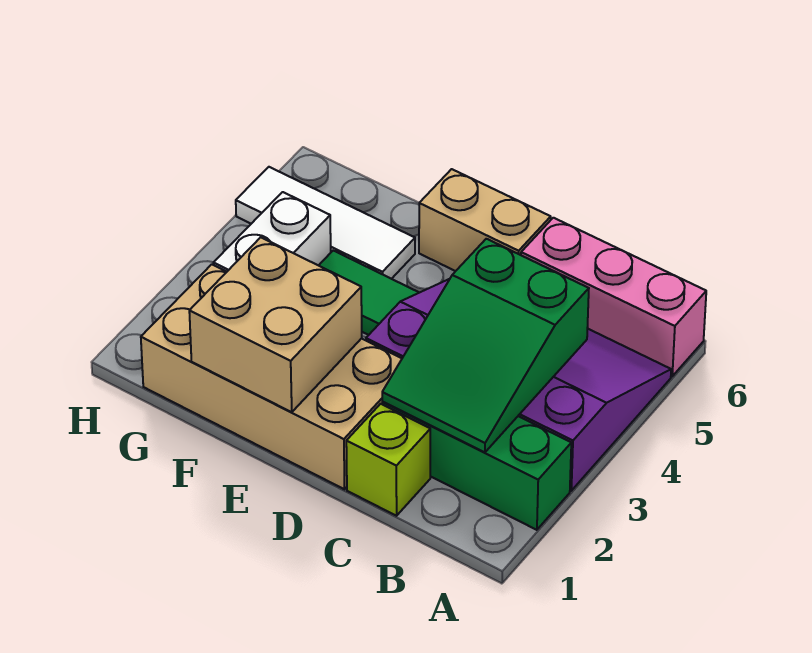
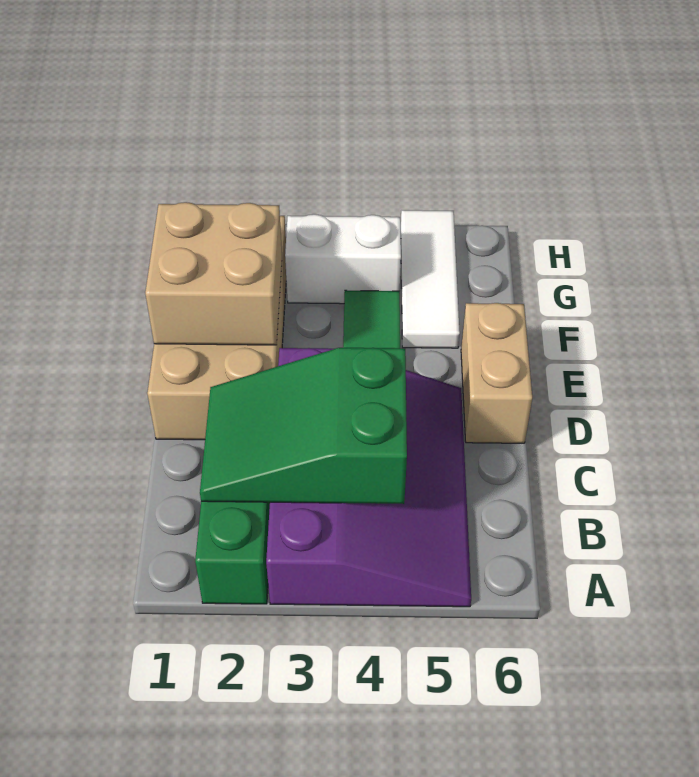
pink 1x3 brick [521,218,706,376] -> none
lime 1x1 brick [346,404,430,516] -> none

